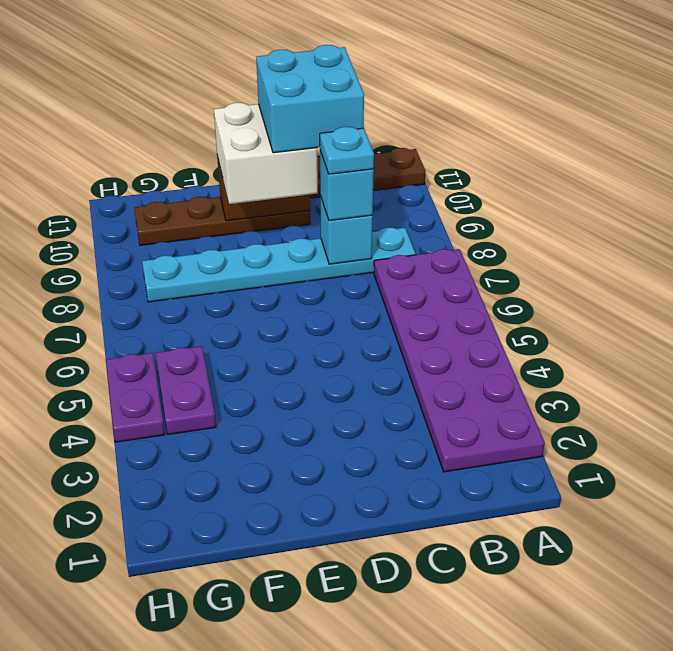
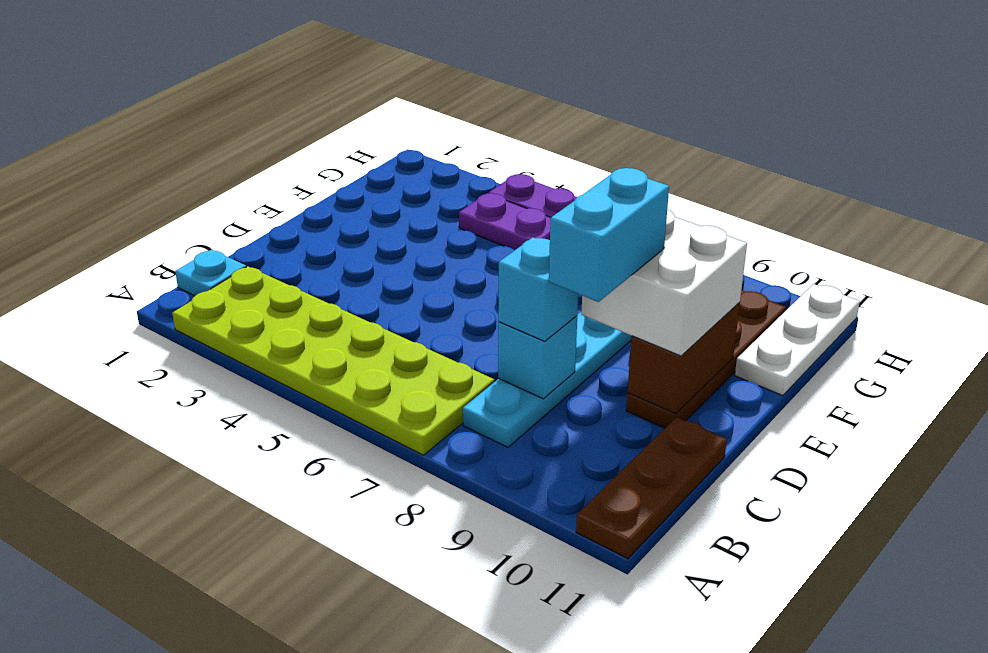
purple 2x6 plate [374,249,545,472] -> lime 2x6 plate [172,267,494,455]
cyan 1x1 plate [320,127,374,174] -> cyan 1x1 plate moved to [175,250,246,296]
cyan 2x2 brick [256,45,364,153] -> cyan 1x2 brick [549,168,669,302]
none -> white 1x3 plate [735,284,860,396]

